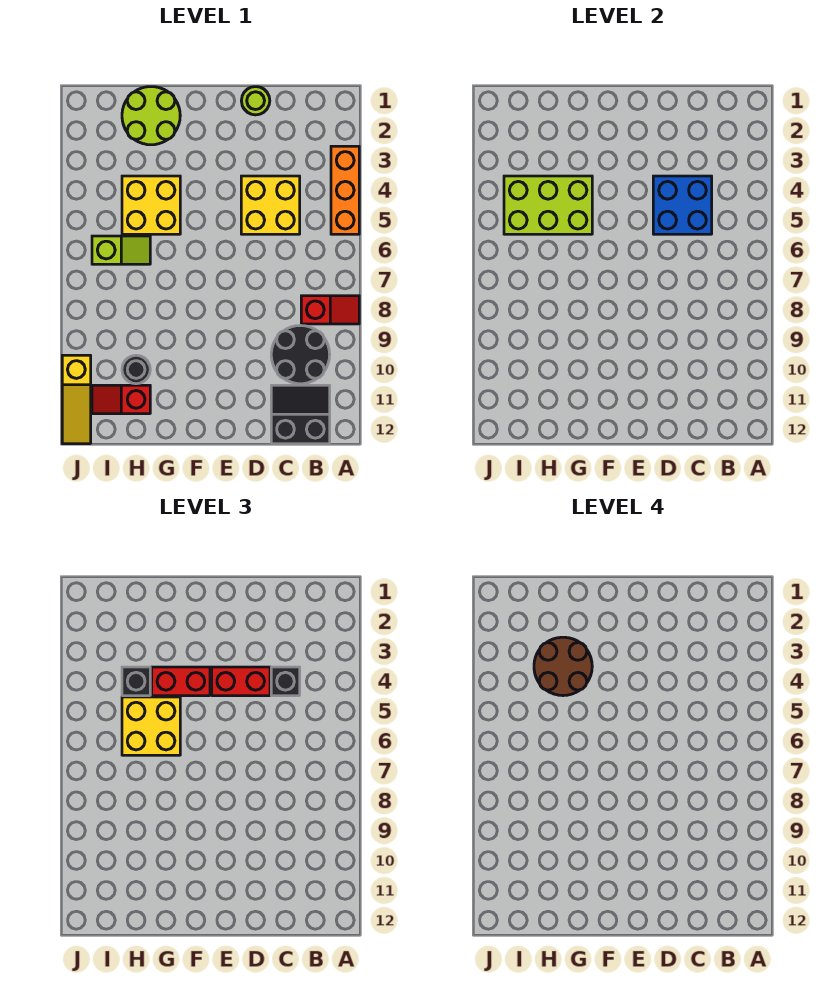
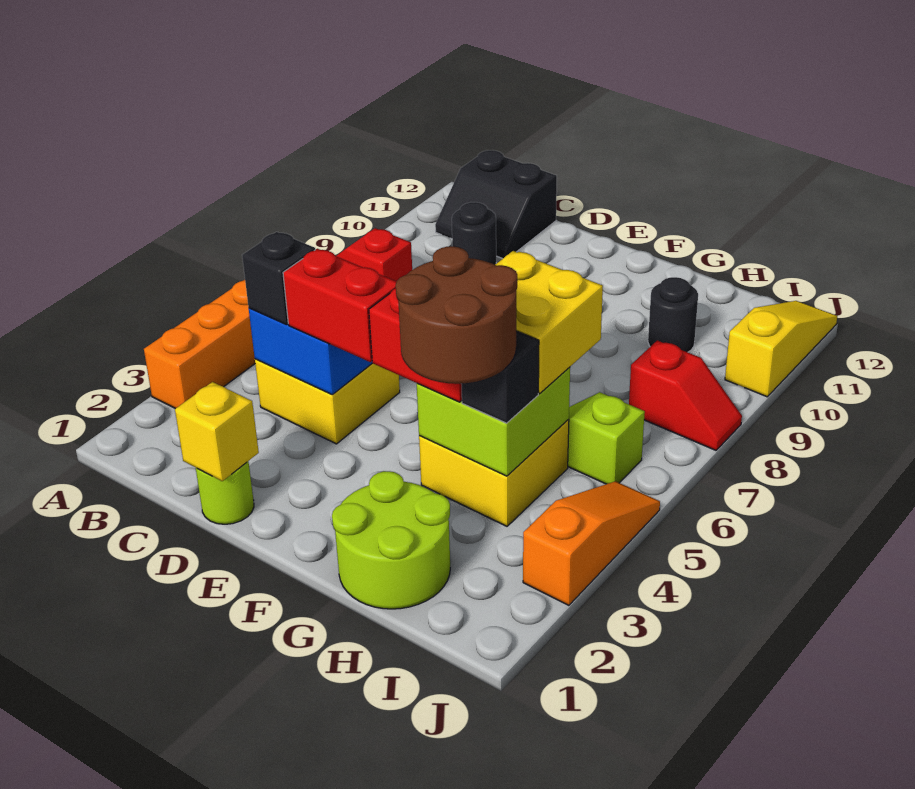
black 2x2 round brick [271,326,330,384] -> black 1x1 round brick [452,202,496,265]
none -> yellow 1x1 brick [175,382,259,481]
lime 2x3 brick [504,176,592,234] -> lime 2x2 brick [417,367,570,476]
red 1x2 slope [92,385,150,414] -> red 1x2 slope moved to [629,340,742,450]
none -> orange 1x3 slope [523,481,660,605]

